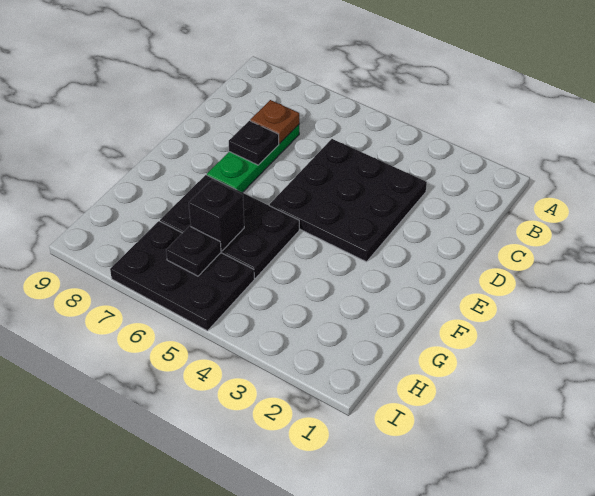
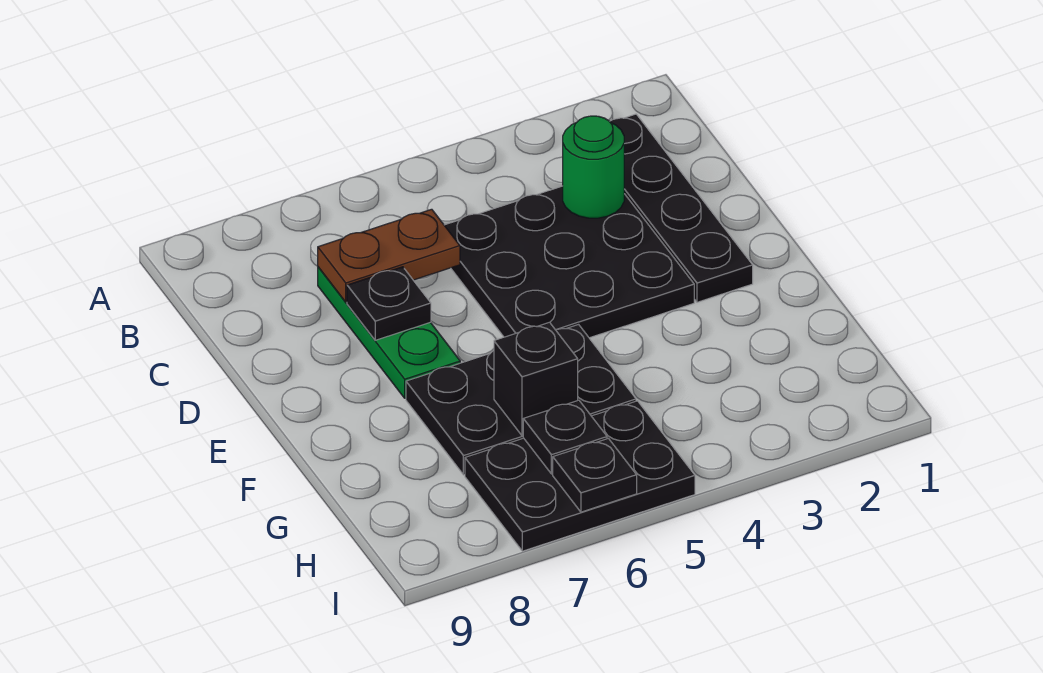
none -> black 1x4 plate [610,114,753,302]
none -> green 1x1 round brick [563,116,624,218]
brown 1x1 plate [250,100,299,143] -> brown 1x2 plate [318,209,460,302]
none -> black 1x1 plate [553,438,637,512]

